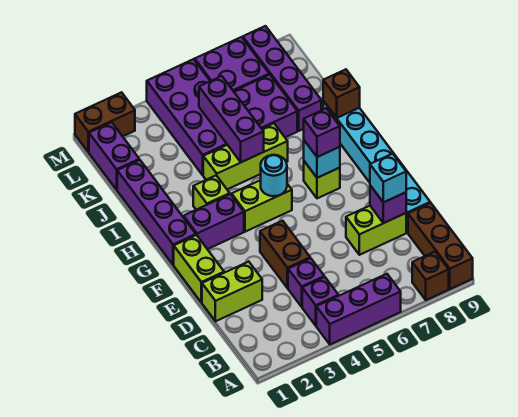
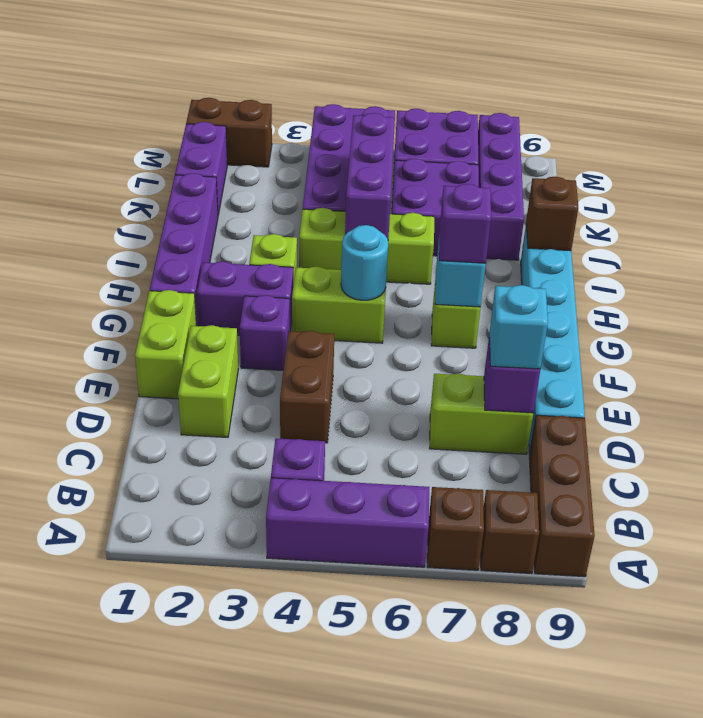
none -> brown 1x1 brick [427,487,484,570]
purple 1x1 brick [288,258,324,307] -> purple 1x1 brick moved to [240,295,290,370]
lime 1x2 brick [202,262,262,321] -> lime 1x2 brick turned to [178,325,238,437]

